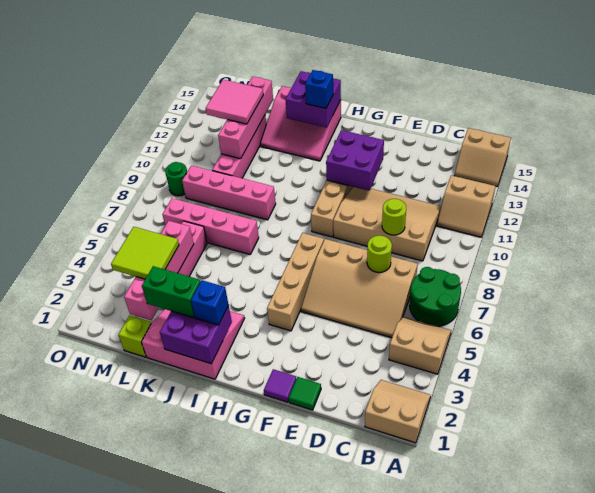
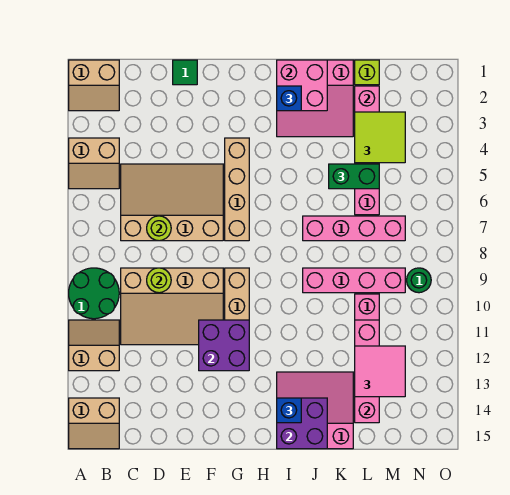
green 2x2 round brick [410,267,461,326] -> green 2x2 round brick moved to [69,268,119,319]
tan 2x2 slope [455,128,511,187] -> tan 2x2 slope turned to [69,398,119,449]
purple 1x1 tile [264,369,296,402] -> none
purple 2x2 brick [160,306,232,364] -> pink 2x2 brick [277,60,327,111]
green 1x2 brick [142,266,201,318] -> green 1x2 brick moved to [329,164,379,189]

